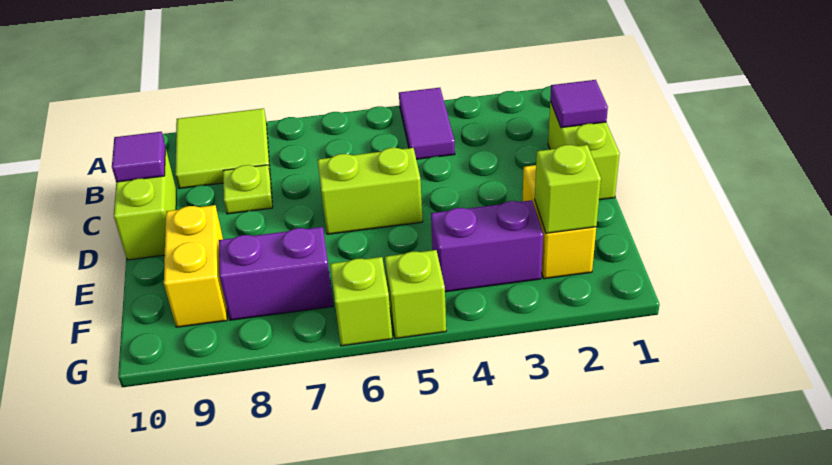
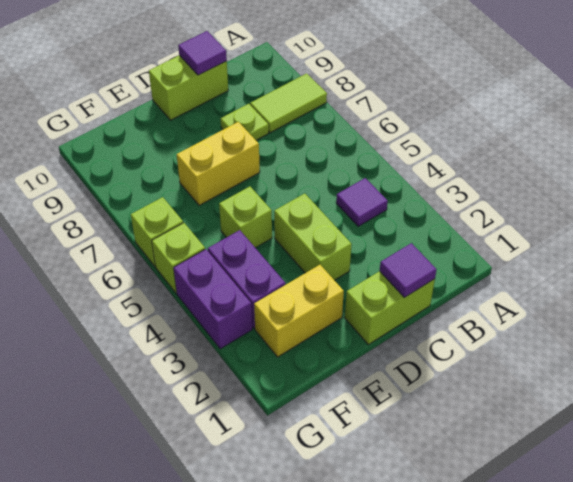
purple 1x2 tile [399,88,455,159] -> purple 1x1 tile [336,178,388,226]
lime 2x2 tile [175,108,270,189] -> lime 1x2 tile [250,73,327,133]
lime 1x2 brick [317,148,423,234] -> lime 1x2 brick moved to [274,194,352,280]
yellow 1x2 brick [164,205,227,327] -> yellow 1x2 brick moved to [177,122,260,205]
lime 1x1 brick [535,145,601,233] -> lime 1x1 brick moved to [219,187,272,248]
purple 1x2 brick [219,227,333,320] -> purple 1x2 brick moved to [173,249,252,349]

